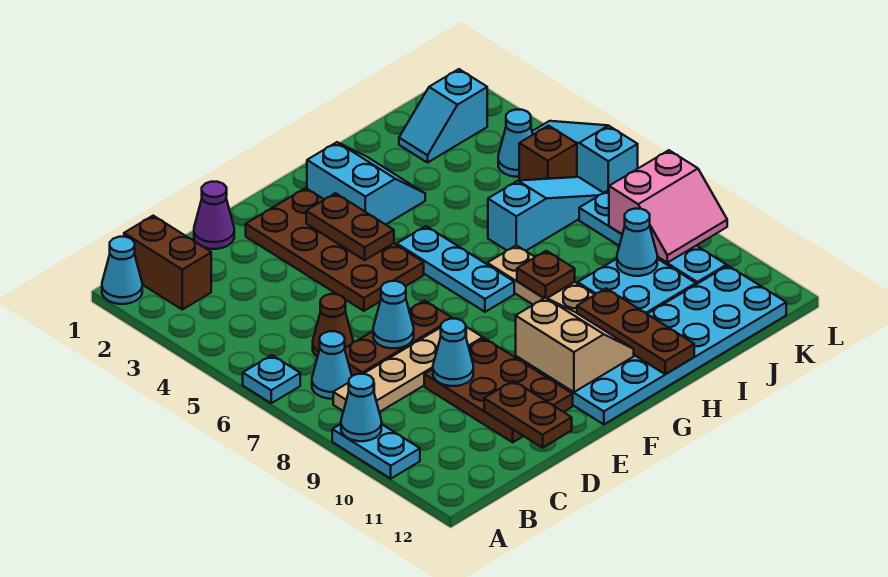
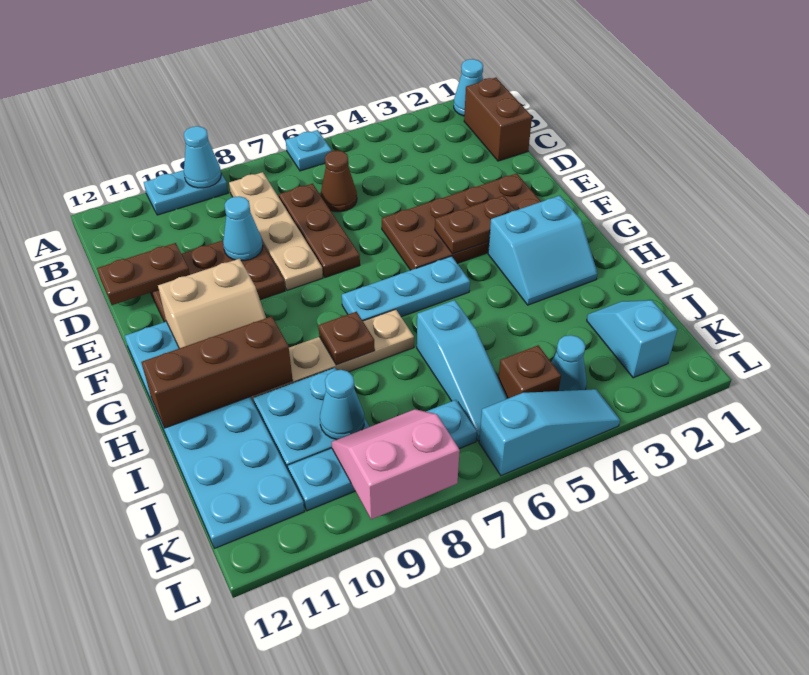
brown 1x2 brick [124,216,211,309] -> brown 1x2 brick turned to [464,78,532,161]
cyan 1x1 cone [312,331,352,399] -> none
purple 1x1 cone [194,182,234,249] -> none
cyan 1x1 cone [373,281,414,348] -> none
brown 1x3 plate [577,288,694,374] -> brown 1x3 brick [141,316,293,428]
pink 2x2 slope [609,150,727,263] -> pink 2x2 slope turned to [331,409,460,520]

